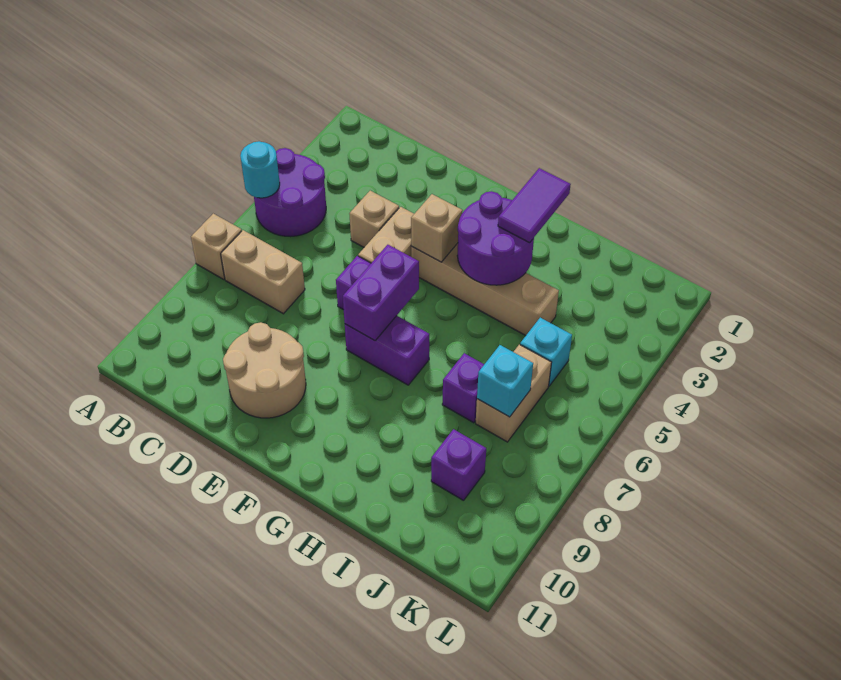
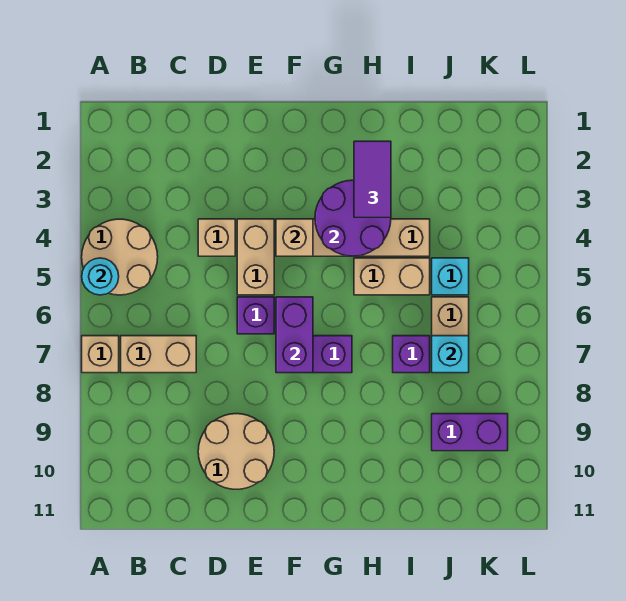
purple 2x2 round brick [254,148,326,237] -> tan 2x2 round brick [82,219,158,295]
none -> tan 1x2 brick [354,258,430,295]
purple 1x1 brick [431,429,486,501] -> purple 1x2 brick [432,414,508,451]

